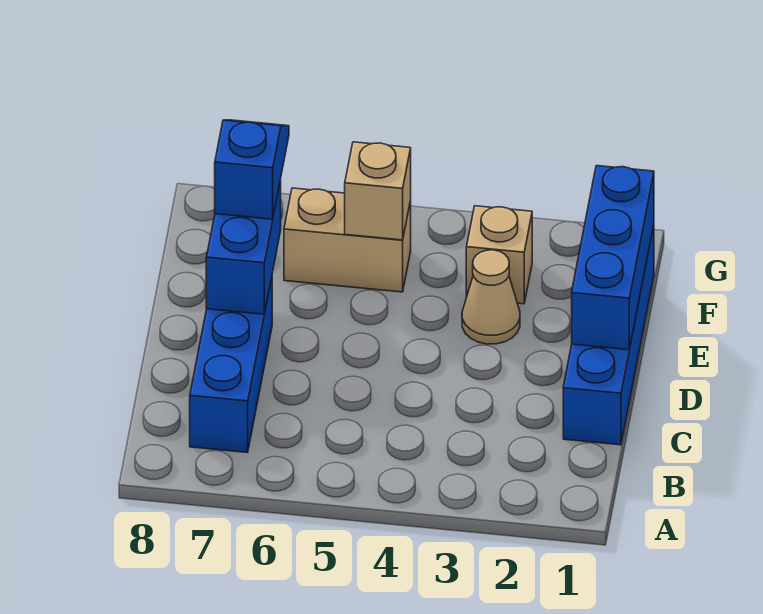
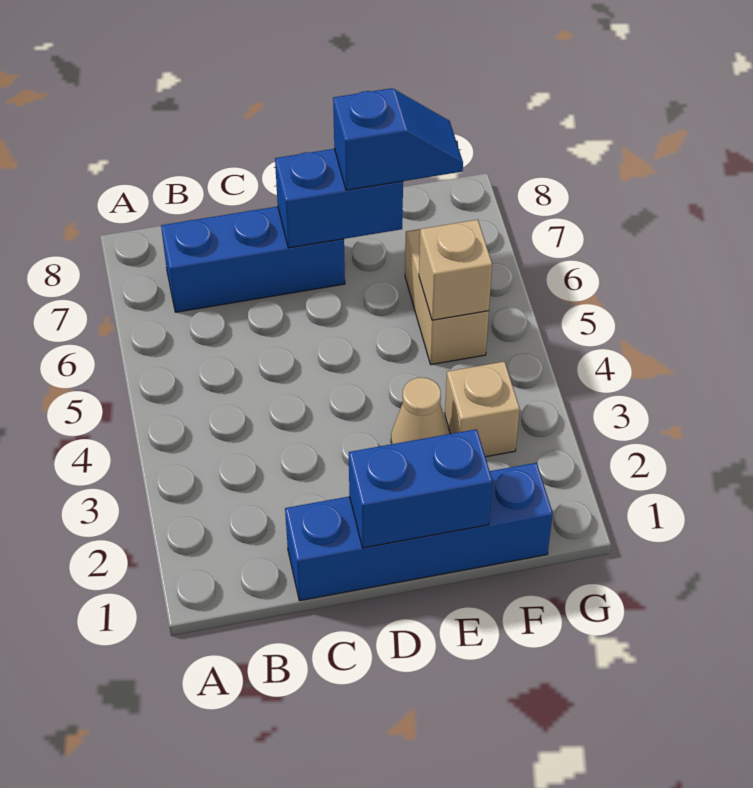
blue 1x3 brick [572,166,654,350] -> blue 1x2 brick [349,429,493,548]

